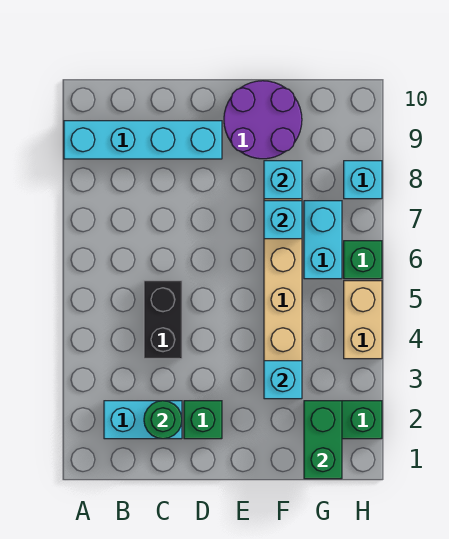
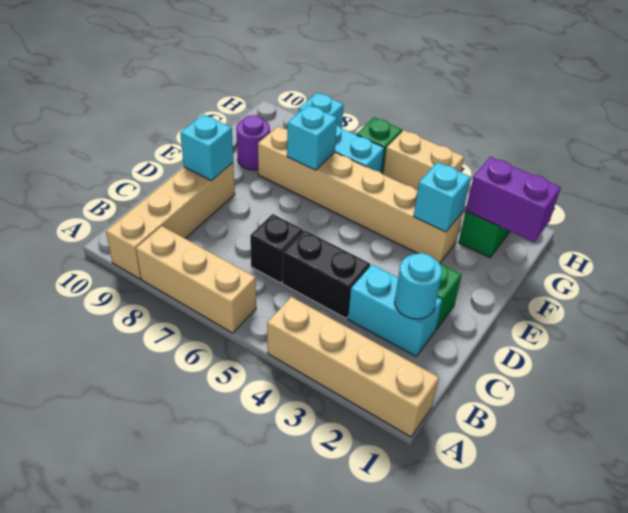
none -> tan 1x4 brick [267,297,439,437]
none -> tan 1x3 brick [136,226,256,333]
cyan 1x4 brick [64,121,222,159] -> tan 1x4 brick [106,163,235,279]
cyan 1x2 brick [104,401,182,439] -> cyan 1x2 brick turned to [348,265,442,356]
green 1x1 round brick [144,401,182,439] -> cyan 1x1 round brick [395,253,442,319]
none -> black 1x1 brick [250,214,303,283]
purple 2x2 round brick [224,81,302,159] -> purple 1x1 round brick [236,115,270,170]
cyan 1x1 brick [264,161,302,199] -> cyan 1x1 brick moved to [180,114,233,181]
green 1x2 brick [304,401,342,479] -> purple 1x2 brick [466,157,561,242]

